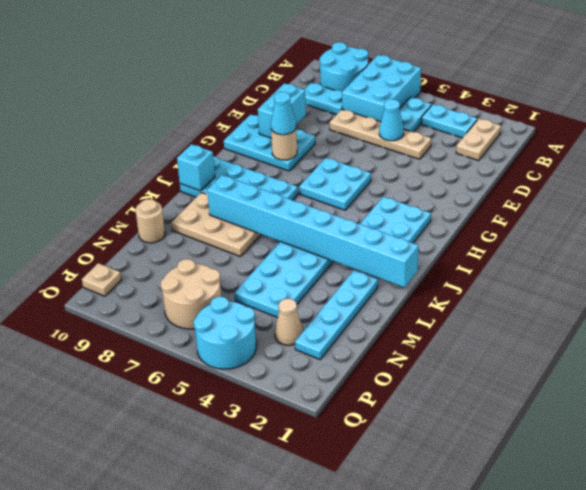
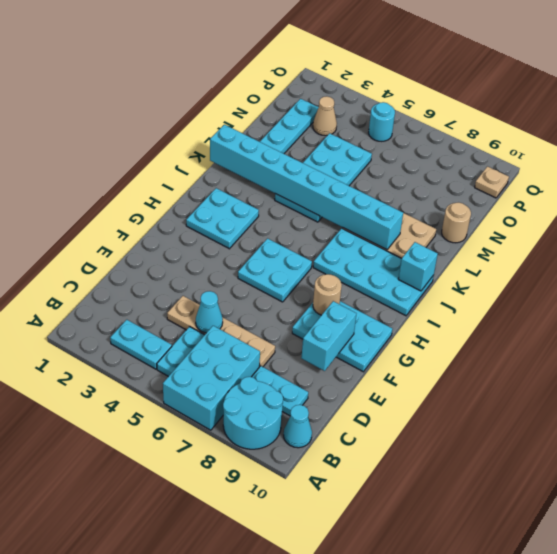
tan 1x2 plate [456,119,501,160] -> none
cyan 1x1 cone [271,92,296,135] -> cyan 1x1 cone moved to [284,405,312,448]
tan 2x2 round brick [161,259,221,329] -> none
cyan 2x2 round brick [193,297,256,369] -> cyan 1x1 round brick [369,102,395,141]

